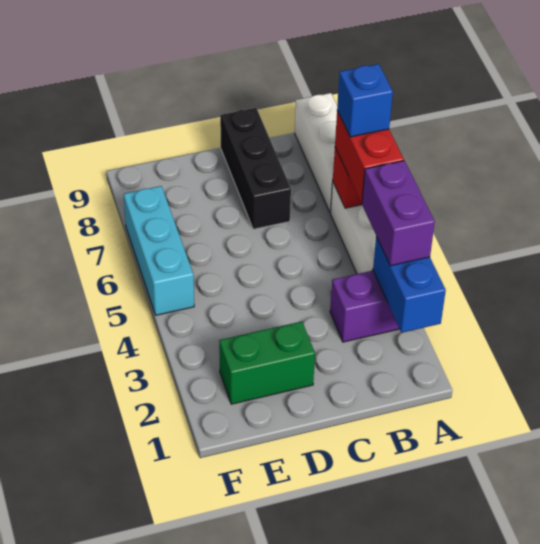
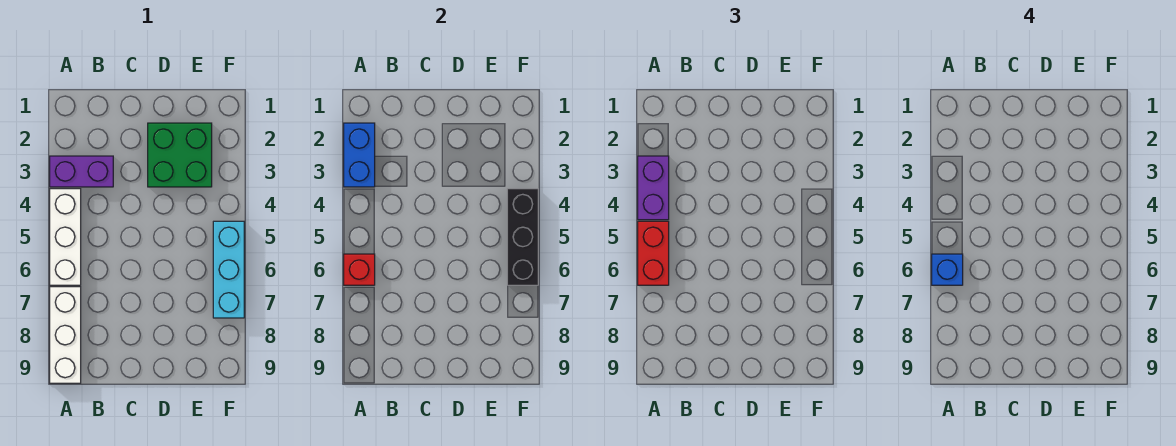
black 1x3 brick [220,108,291,229] -> black 1x3 brick moved to [507,189,538,285]
green 1x2 brick [219,321,315,404] -> green 2x2 brick [148,123,212,187]

